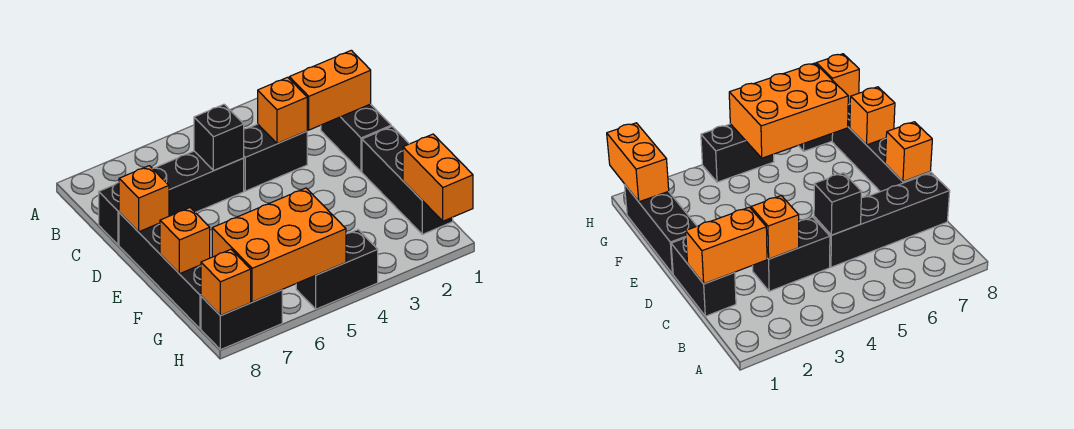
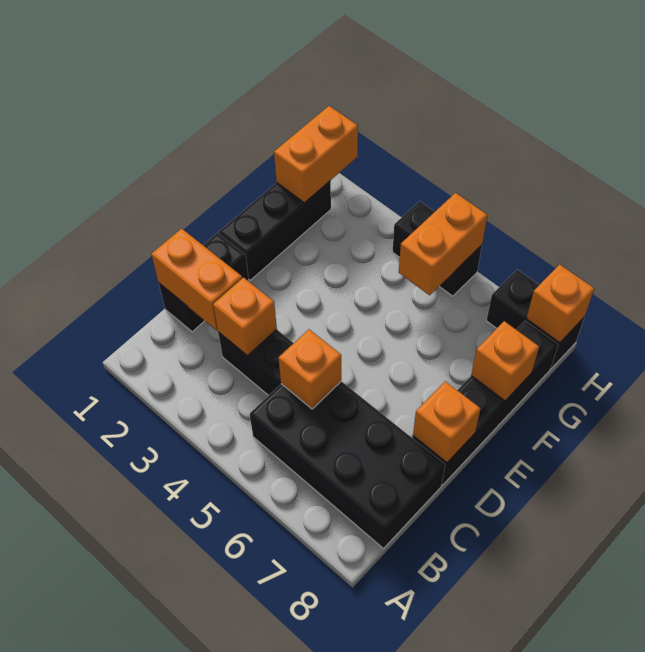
black 1x4 brick [99,151,244,245] -> black 2x4 brick [250,381,445,548]
black 1x1 brick [194,104,244,171] -> orange 1x1 brick [279,329,341,409]
orange 2x3 brick [212,188,346,302] -> orange 1x2 brick [399,193,488,295]

